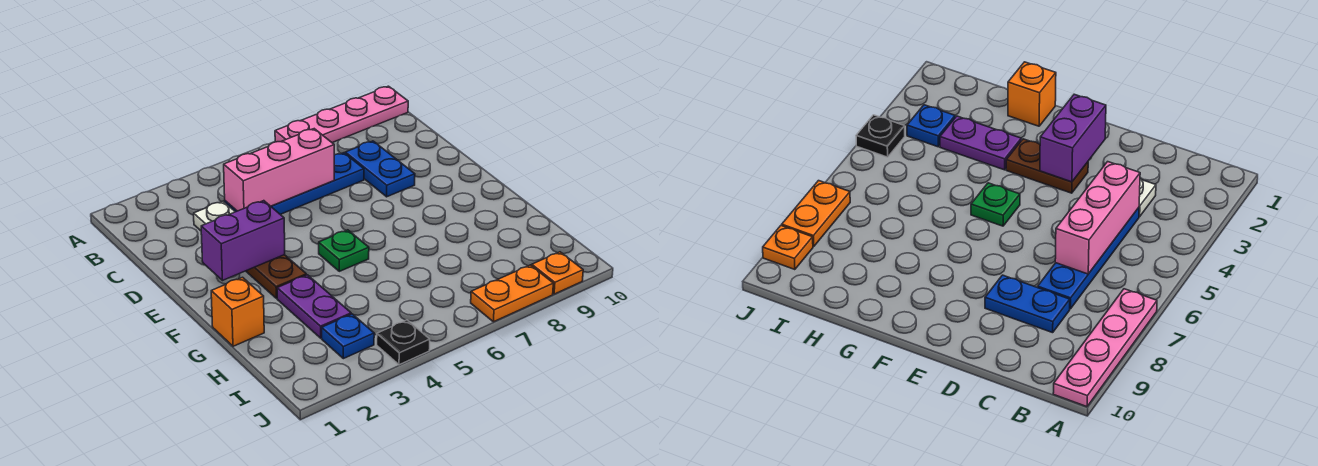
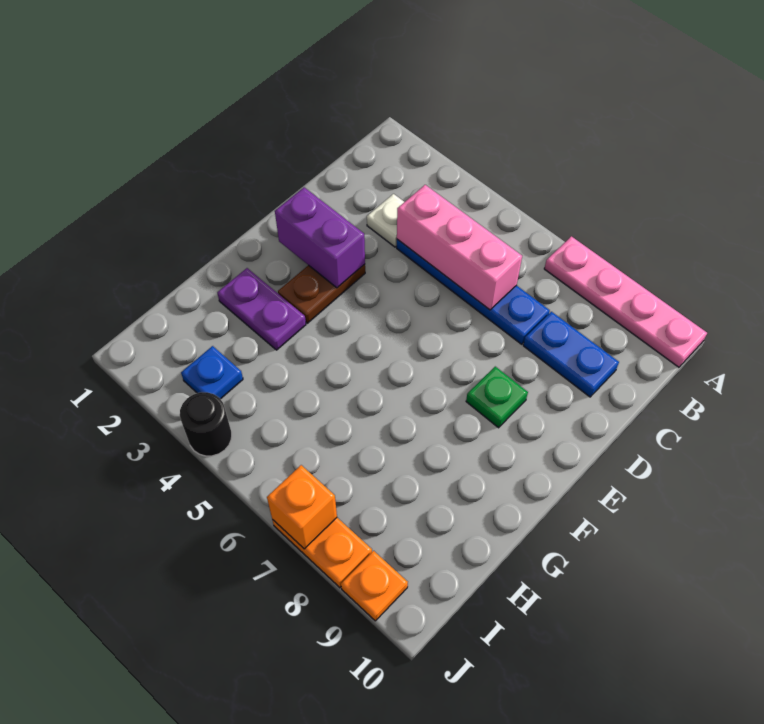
blue 1x2 plate [345,141,415,197] -> blue 1x2 plate turned to [523,312,619,397]
green 1x1 plate [319,230,369,271] -> green 1x1 plate moved to [466,367,528,428]
orange 1x1 brick [211,277,264,346] -> orange 1x1 brick moved to [267,465,337,549]
purple 1x2 plate [277,275,351,338] -> purple 1x2 plate turned to [217,268,306,350]
black 1x1 plate [377,320,430,365] -> black 1x1 round brick [180,392,232,456]

